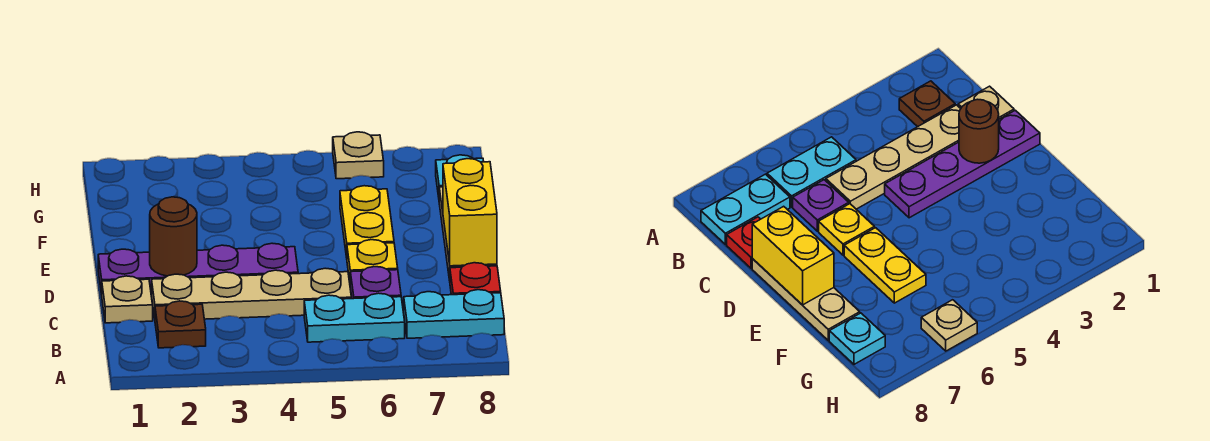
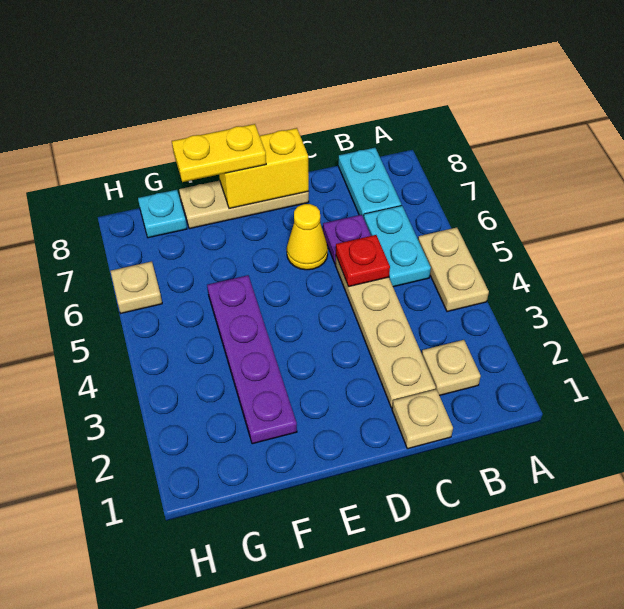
none -> tan 1x2 plate [418,227,489,312]
brown 1x1 plate [155,301,206,348] -> tan 1x1 plate [422,340,481,395]
red 1x1 plate [450,263,501,295] -> red 1x1 plate moved to [336,235,390,287]
purple 1x4 plate [98,243,298,295] -> purple 1x4 plate moved to [207,275,297,444]
brown 1x1 round brick [150,197,197,276] -> none
yellow 1x1 plate [347,240,398,281] -> yellow 1x1 cone [287,204,328,270]
yellow 1x2 plate [340,186,394,257] -> yellow 1x2 plate moved to [172,124,266,182]

